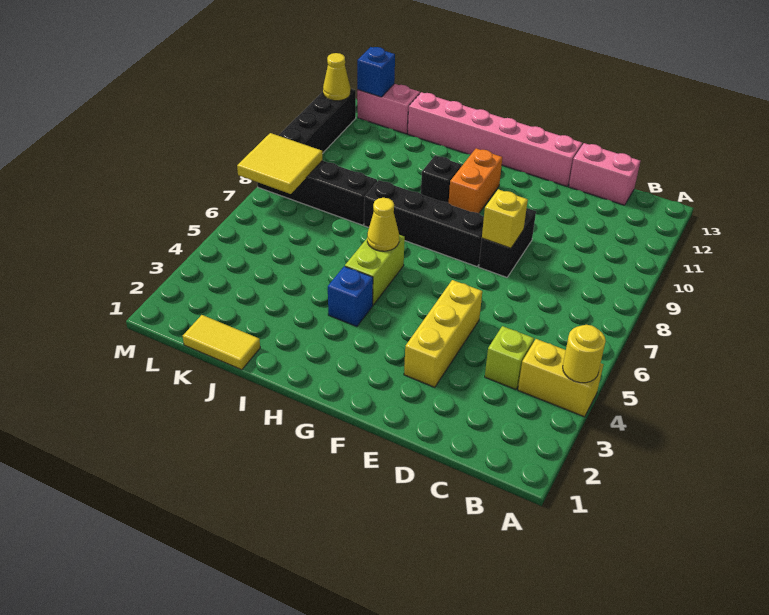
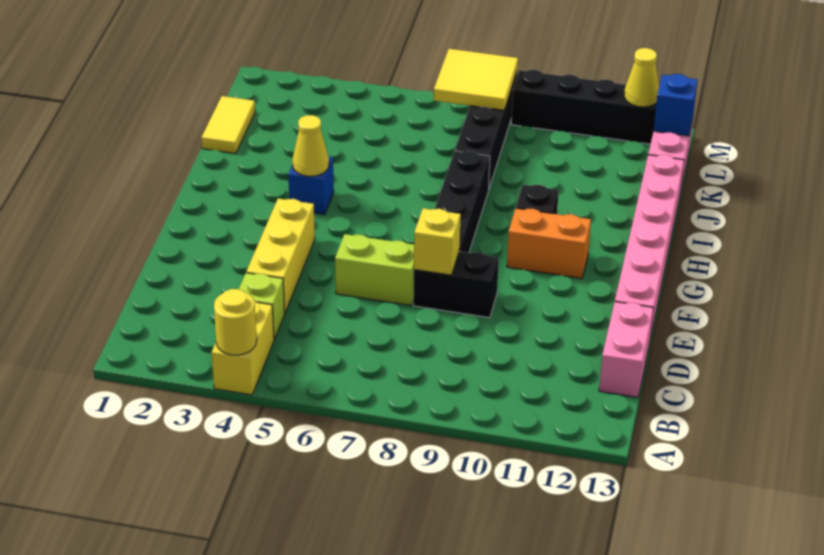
yellow 1x3 brick [404,280,482,387] -> yellow 1x3 brick turned to [246,199,315,312]
lime 1x2 brick [345,235,405,305] -> lime 1x2 brick moved to [335,234,414,305]
yellow 1x1 cone [367,198,399,251] -> yellow 1x1 cone moved to [292,115,329,176]

